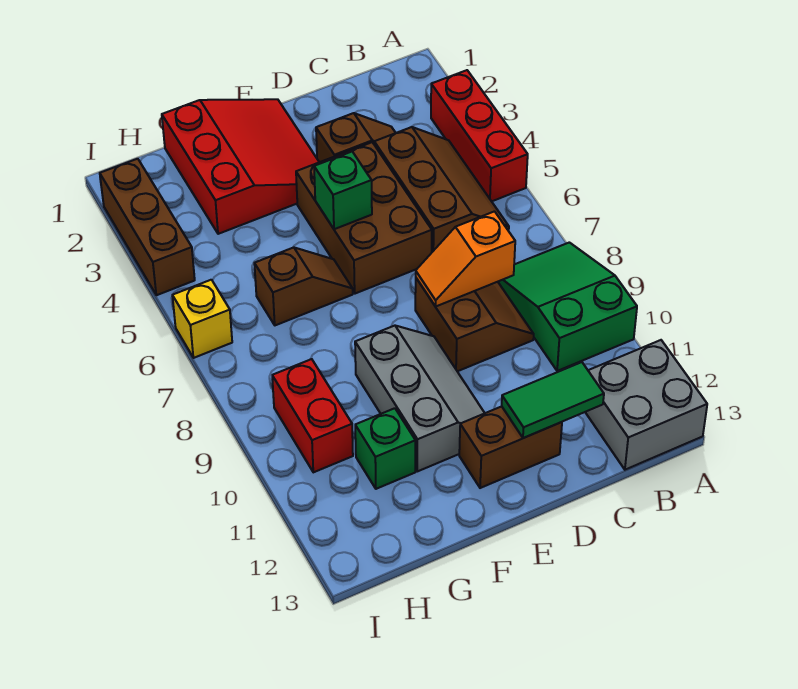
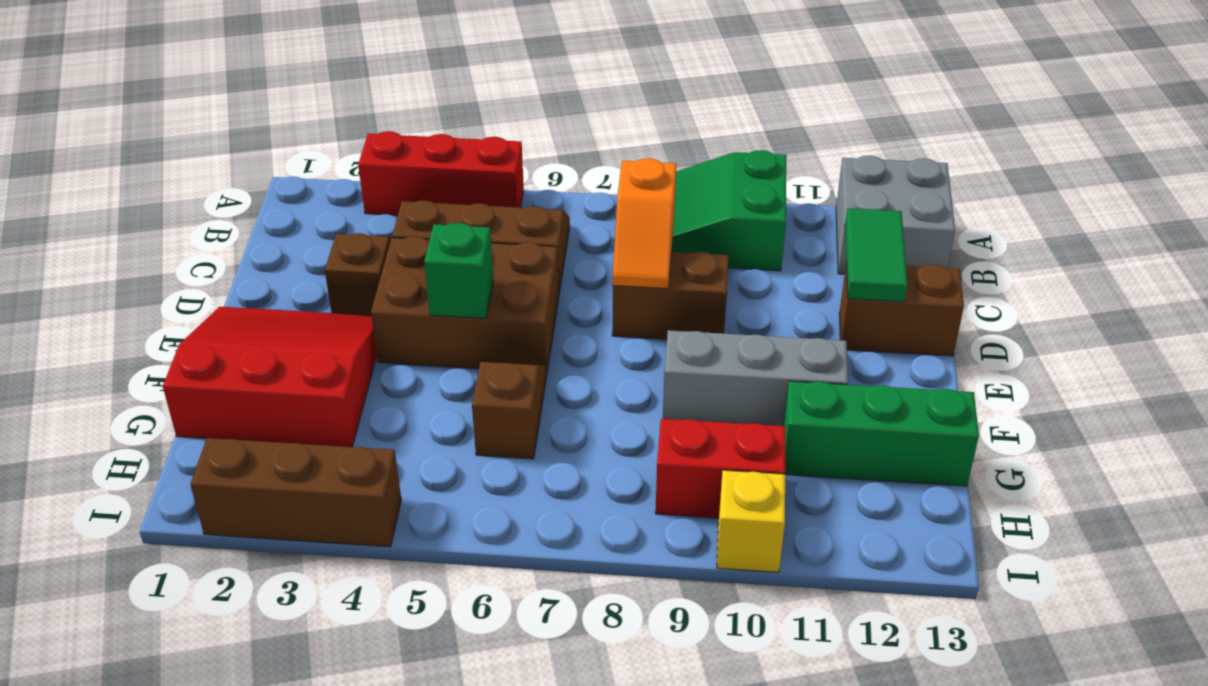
brown 1x2 brick [459,406,562,488] -> brown 1x2 brick turned to [839,264,964,356]
green 1x1 brick [355,408,415,489] -> green 1x3 brick [783,381,979,486]
yellow 1x1 brick [172,280,232,358] -> yellow 1x1 brick moved to [717,470,785,572]

